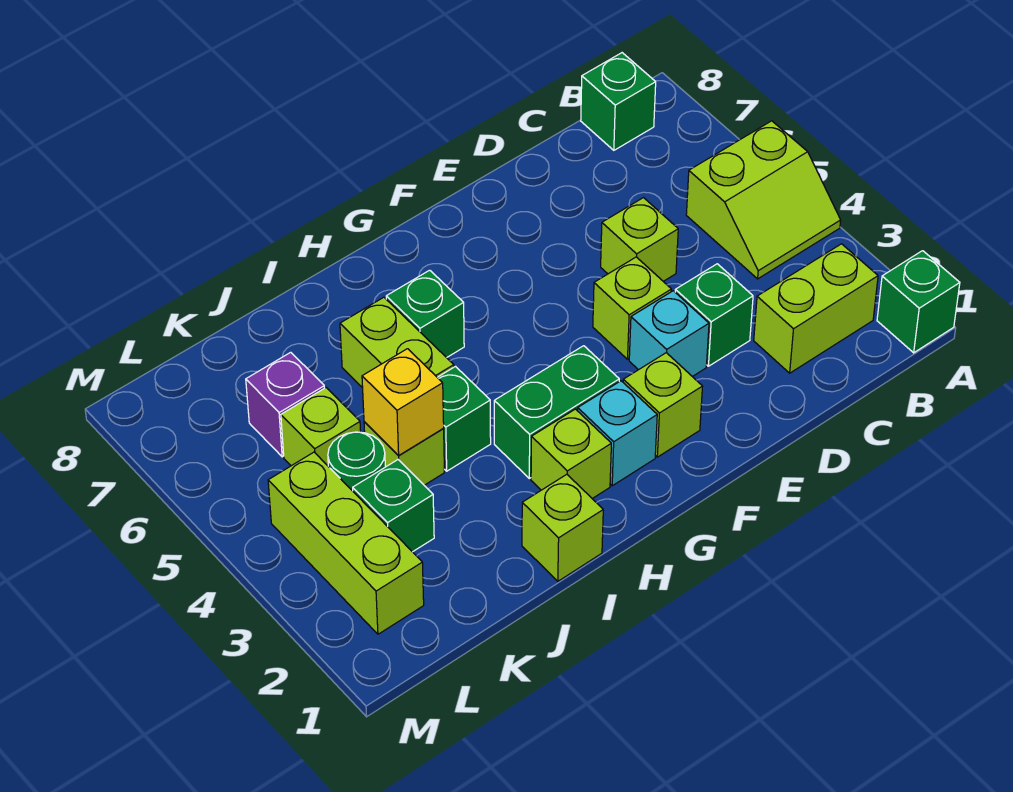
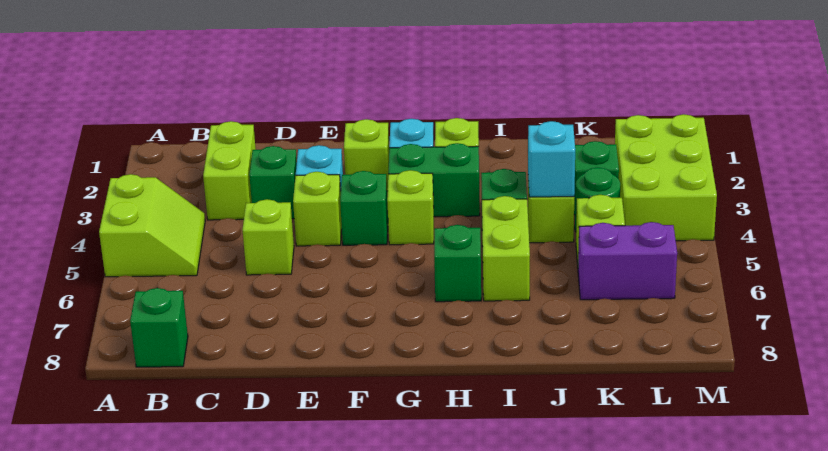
green 1x1 brick [877,251,960,353] -> green 1x1 brick moved to [340,171,388,245]
lime 2x2 slope [686,121,841,279] -> lime 2x2 slope turned to [99,174,205,277]
lime 1x2 brick [754,244,878,373] -> lime 1x2 brick turned to [203,121,256,220]
lime 1x1 brick [522,474,603,581] -> lime 1x1 brick moved to [387,170,434,245]
yellow 1x1 brick [362,349,444,456] -> cyan 1x1 brick [528,121,575,197]
purple 1x1 brick [246,352,324,457] -> purple 1x2 brick [578,222,677,300]
lime 1x3 brick [268,452,424,634] -> lime 2x3 brick [615,114,717,241]

